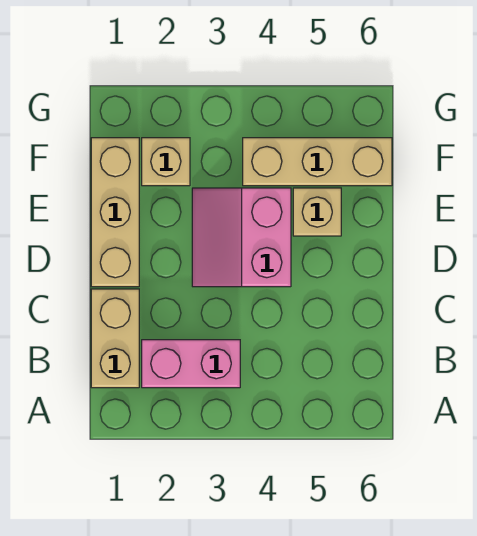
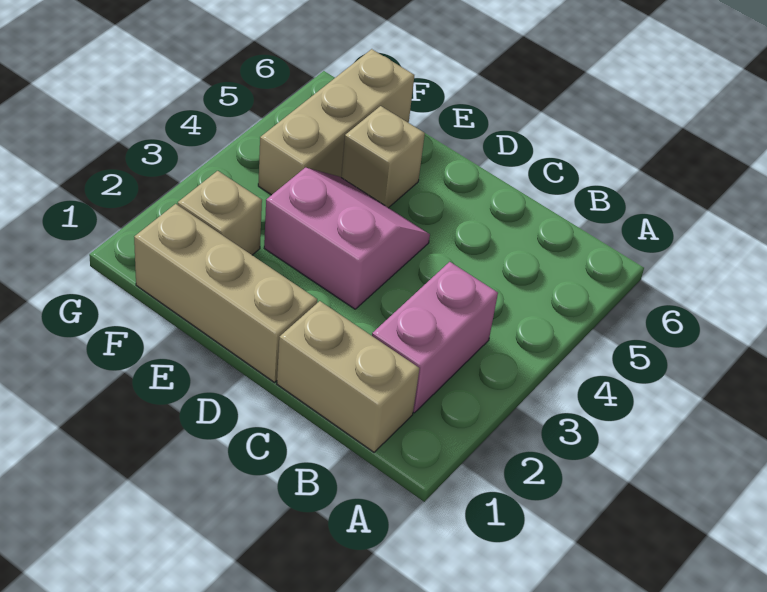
pink 2x2 slope [192,188,291,287] -> pink 2x2 slope turned to [264,168,430,309]

